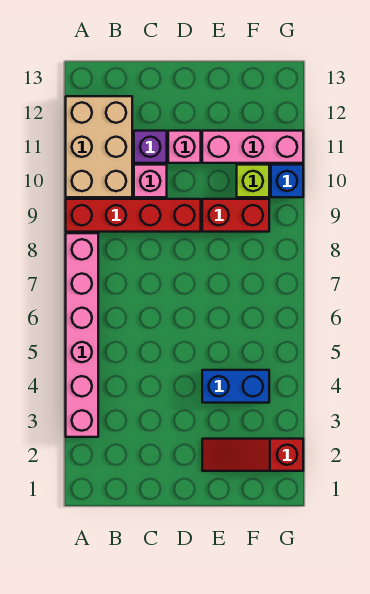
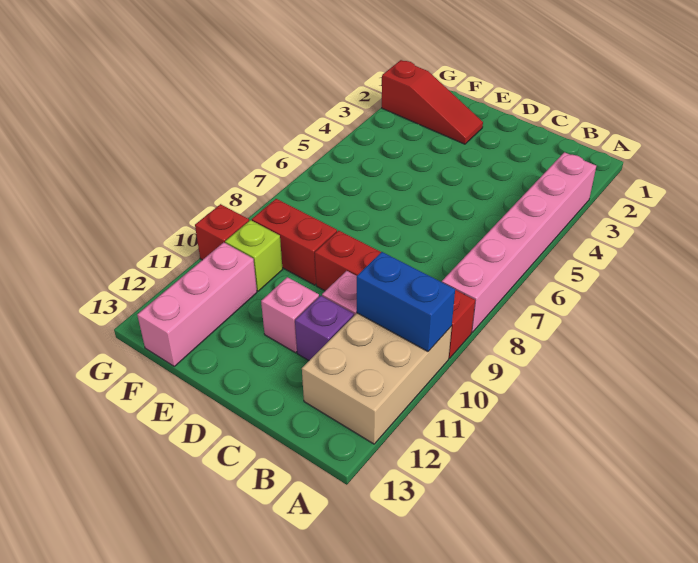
blue 1x2 brick [202,370,269,403] -> blue 1x2 brick moved to [357,252,455,351]
pink 1x3 brick [202,131,303,163] -> pink 1x3 brick turned to [137,242,257,366]
blue 1x1 brick [271,165,303,197] -> red 1x1 brick [195,204,249,260]

